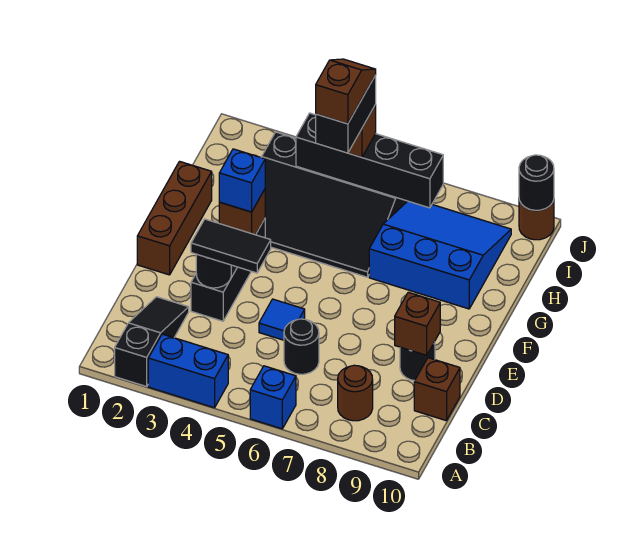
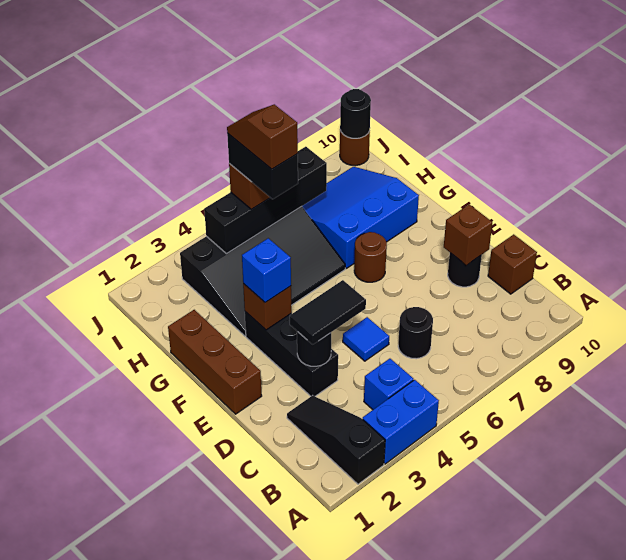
blue 1x1 brick [250,366,296,429] -> blue 1x1 brick moved to [364,359,413,410]
brown 1x1 round brick [338,365,373,421] -> brown 1x1 round brick moved to [354,232,387,282]

